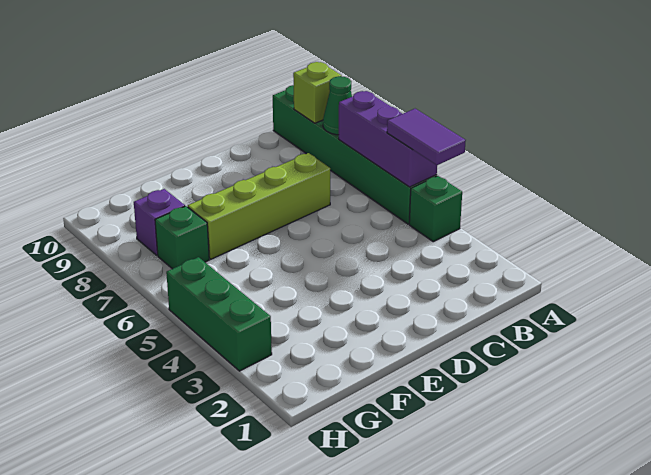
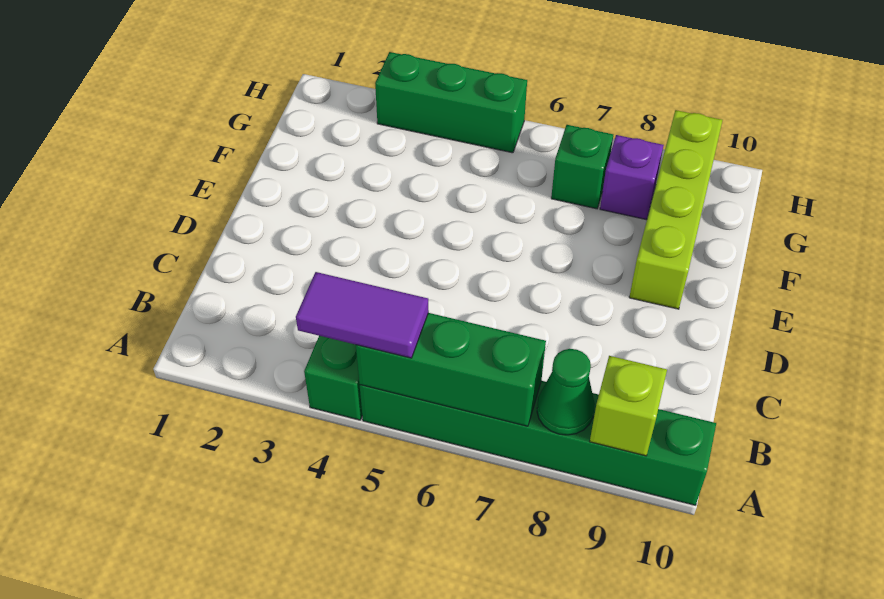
purple 1x3 brick [339,91,437,187] -> green 1x3 brick [356,313,546,426]
lime 1x4 brick [188,153,330,259] -> lime 1x4 brick moved to [629,110,723,309]

